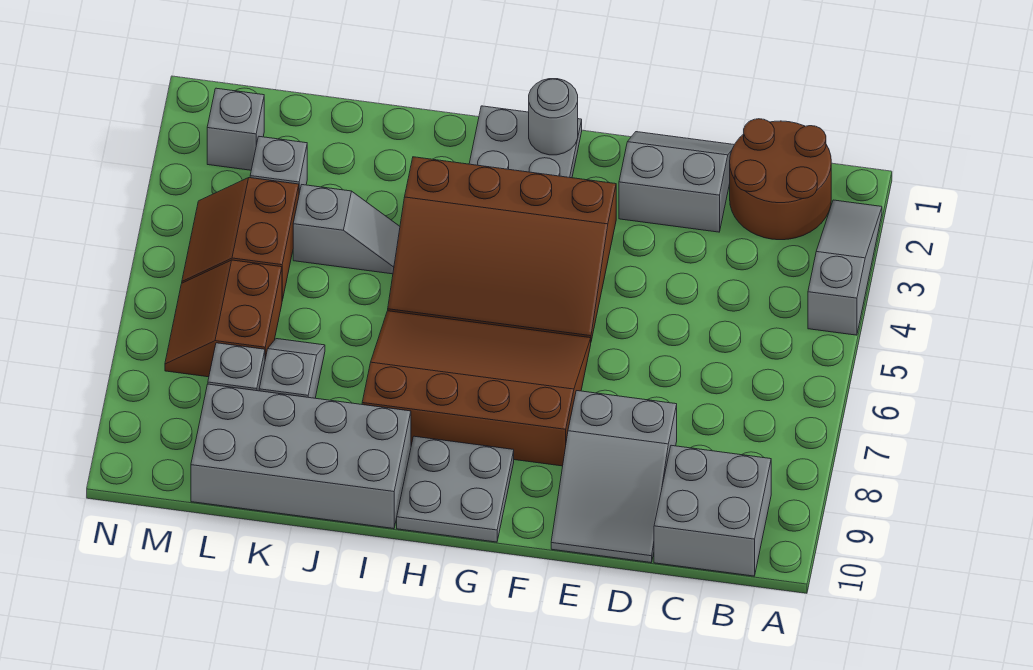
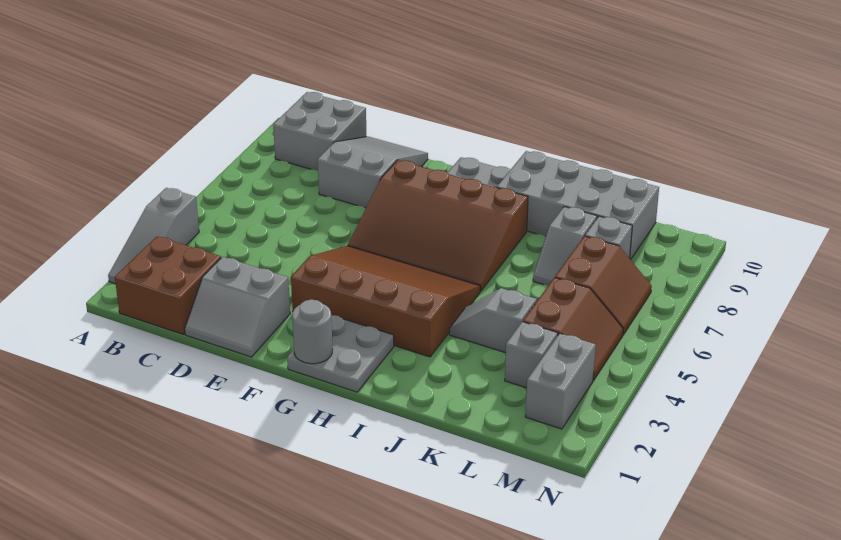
brown 2x2 round brick [730,119,831,240] -> brown 2x2 brick [115,236,221,335]
grey 1x1 brick [207,88,264,170] -> grey 1x2 brick [525,333,596,429]

